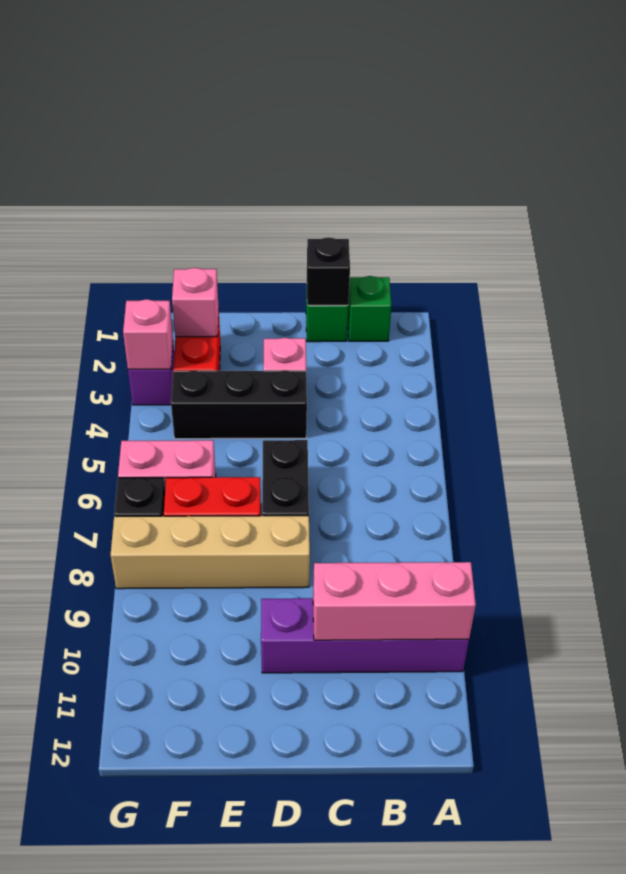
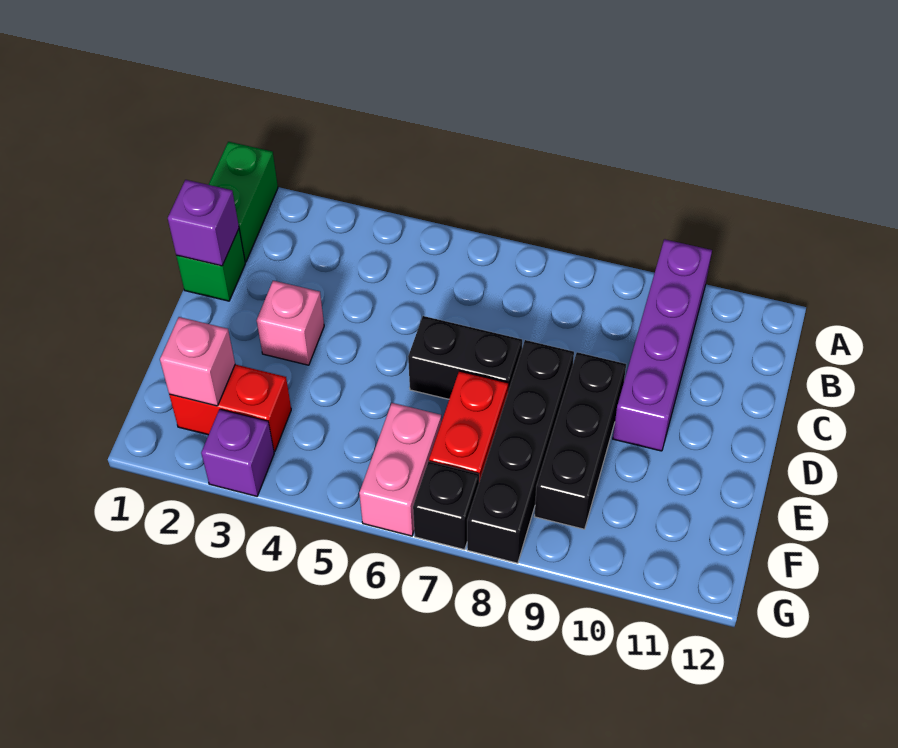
pink 1x3 brick [313,562,476,640] -> none
green 1x1 brick [348,276,391,341] -> green 1x2 brick [209,142,278,262]
black 1x1 brick [307,237,350,305] -> purple 1x1 brick [168,180,239,266]
black 1x3 brick [171,370,307,439] -> black 1x3 brick moved to [534,352,626,529]
tan 1x4 brick [111,516,310,589] -> black 1x4 brick [467,340,574,563]
pink 1x1 brick [123,299,173,369] -> none

